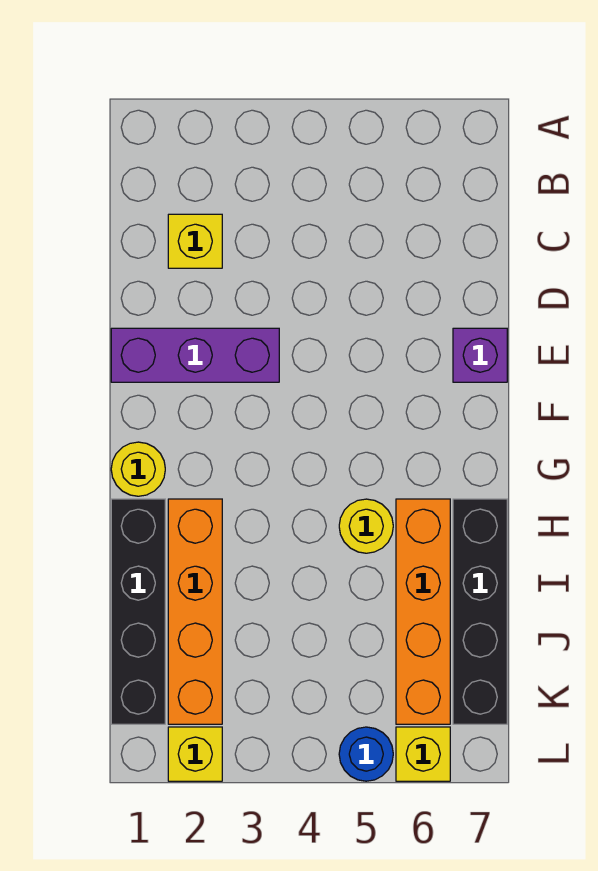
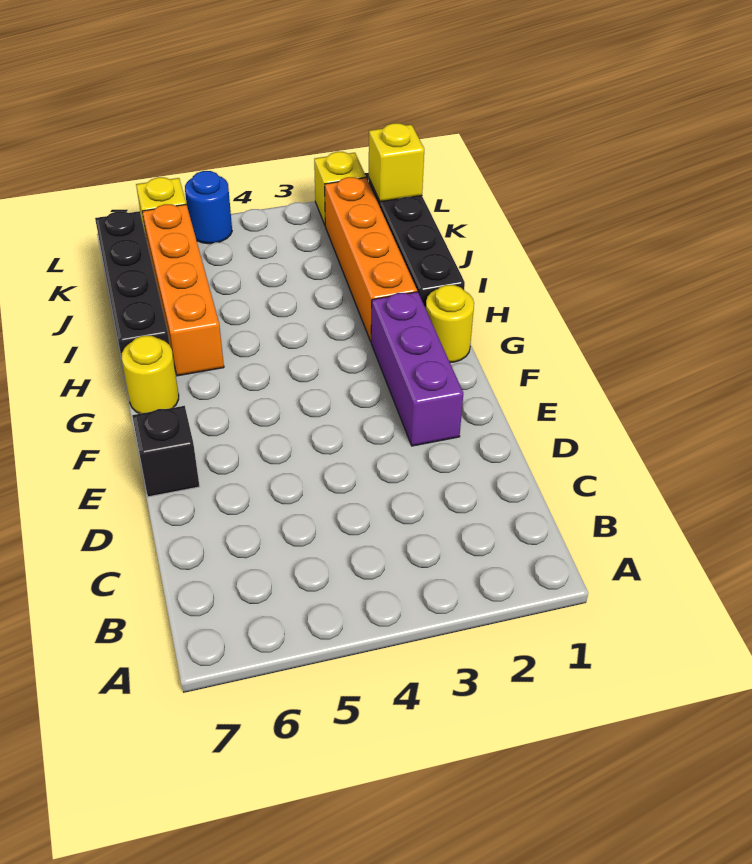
yellow 1x1 brick [168,214,222,268] -> yellow 1x1 brick moved to [369,123,424,202]
purple 1x3 brick [111,328,279,382] -> purple 1x3 brick turned to [371,292,463,446]
purple 1x1 brick [453,328,507,382] -> black 1x1 brick [132,406,200,497]
yellow 1x1 round brick [339,499,393,553] -> yellow 1x1 round brick moved to [122,336,179,414]

